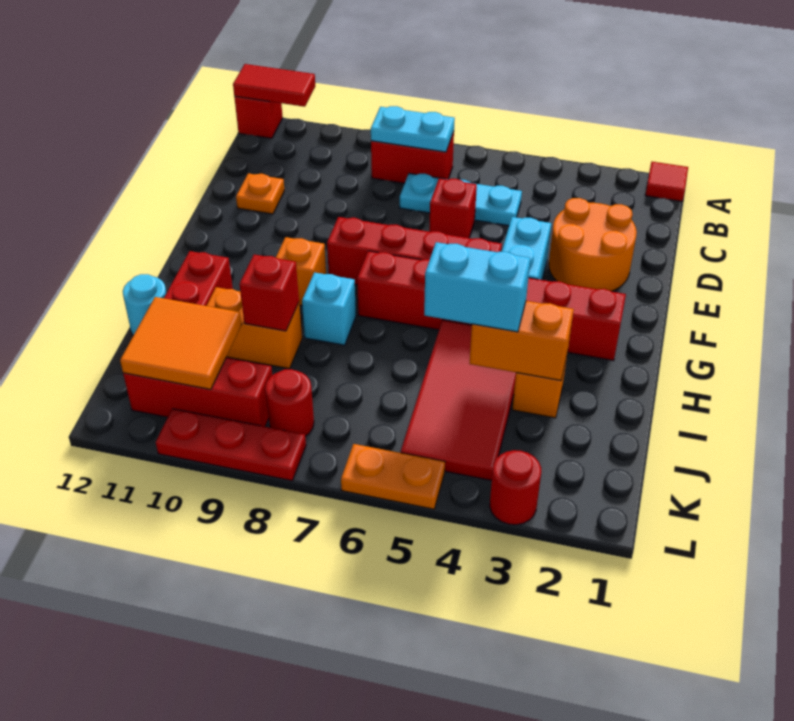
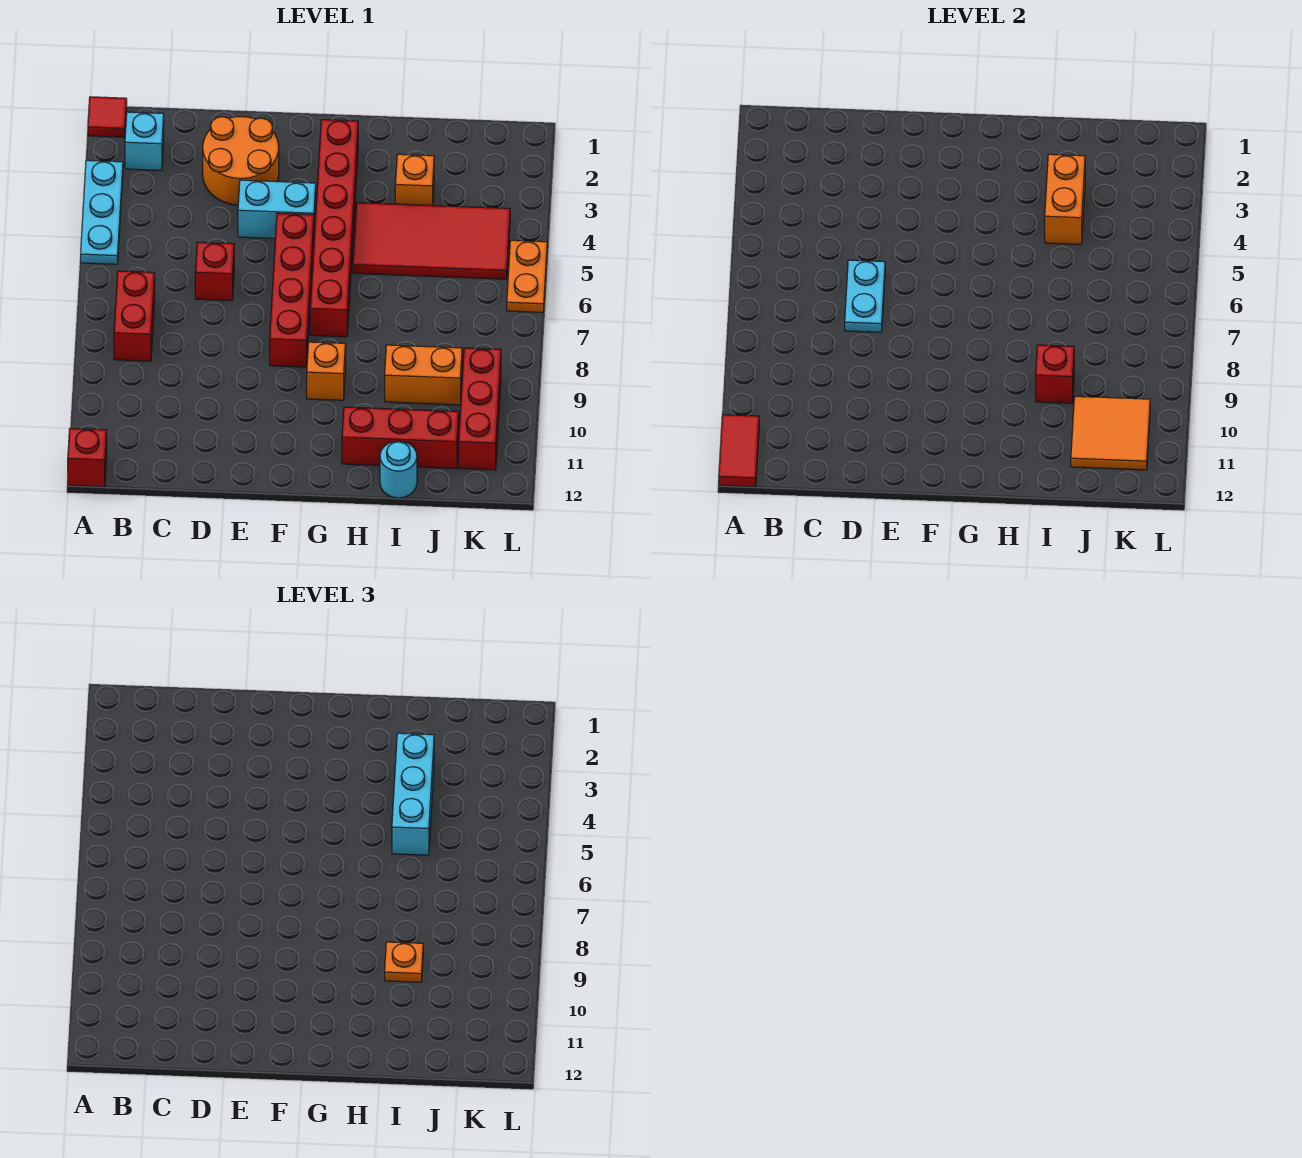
cyan 1x2 plate [371,106,455,152] -> cyan 1x2 plate moved to [845,260,885,332]
cyan 1x3 plate [400,173,522,226] -> cyan 1x3 plate moved to [81,160,123,264]
orange 1x1 plate [236,173,284,214] -> orange 1x1 plate moved to [385,942,423,982]
cyan 1x1 brick [302,272,356,345] -> cyan 1x1 brick moved to [125,112,164,170]
cyan 1x2 brick [424,242,530,332] -> cyan 1x3 brick [392,733,434,855]
orange 1x2 brick [207,287,302,369] -> orange 1x2 brick turned to [385,345,462,405]
red 1x1 round brick [265,369,314,436] -> none
red 1x1 round brick [490,450,541,525] -> none
red 1x3 plate [156,409,306,481] -> none

